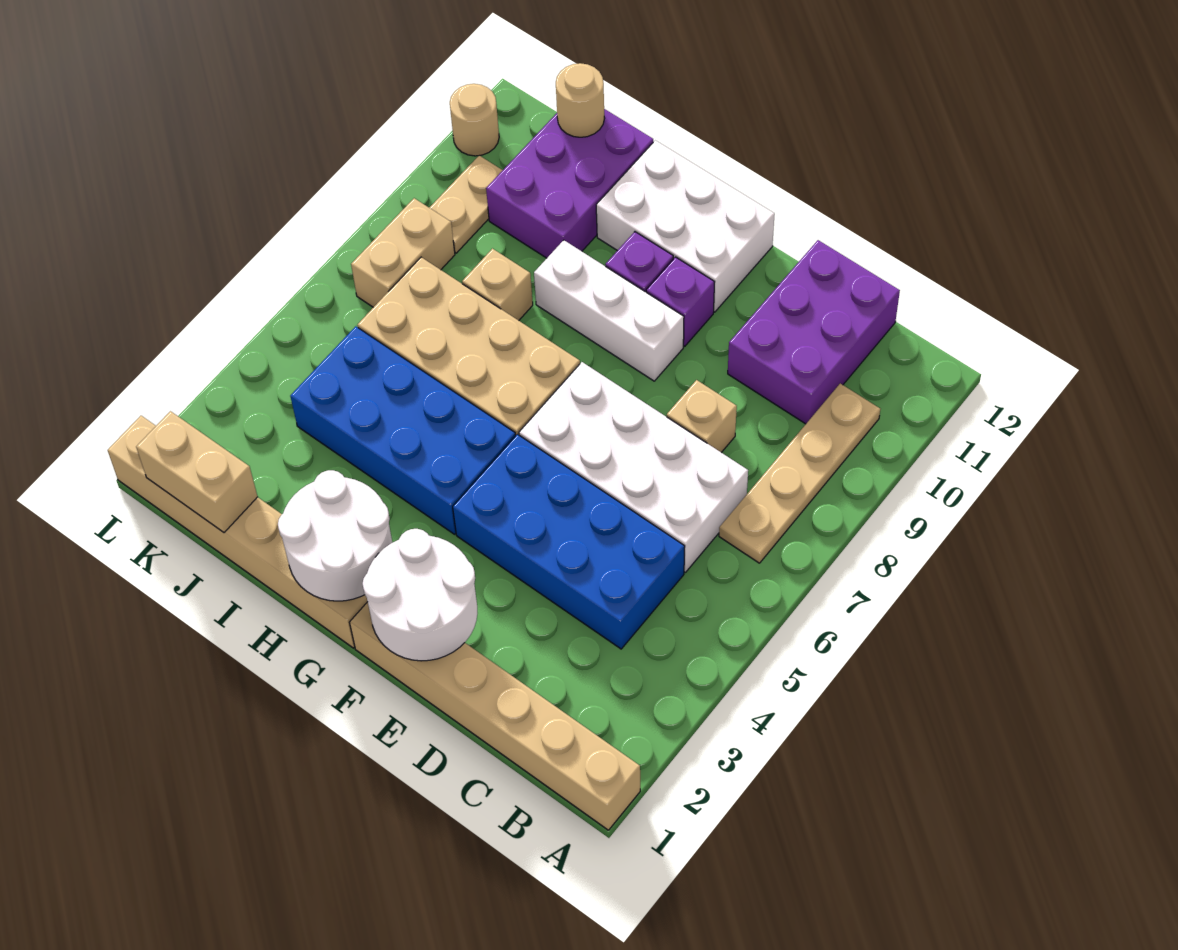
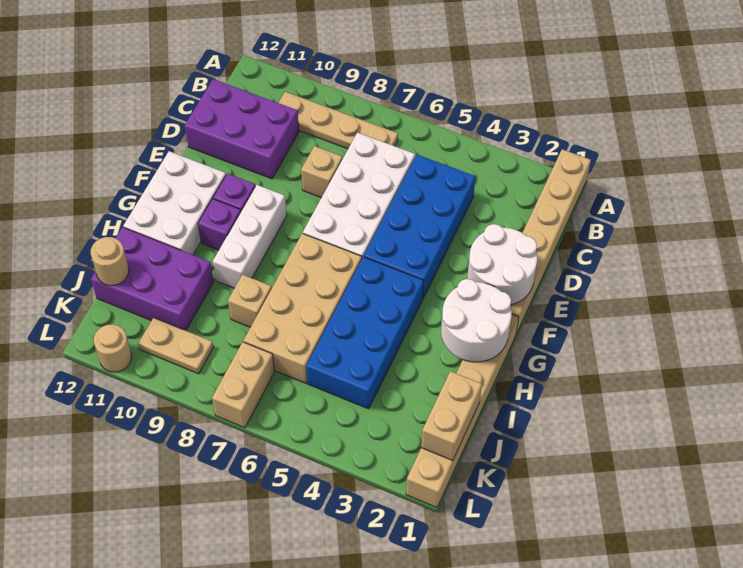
tan 1x2 brick [351,198,455,307] -> tan 1x2 brick turned to [212,342,274,428]

